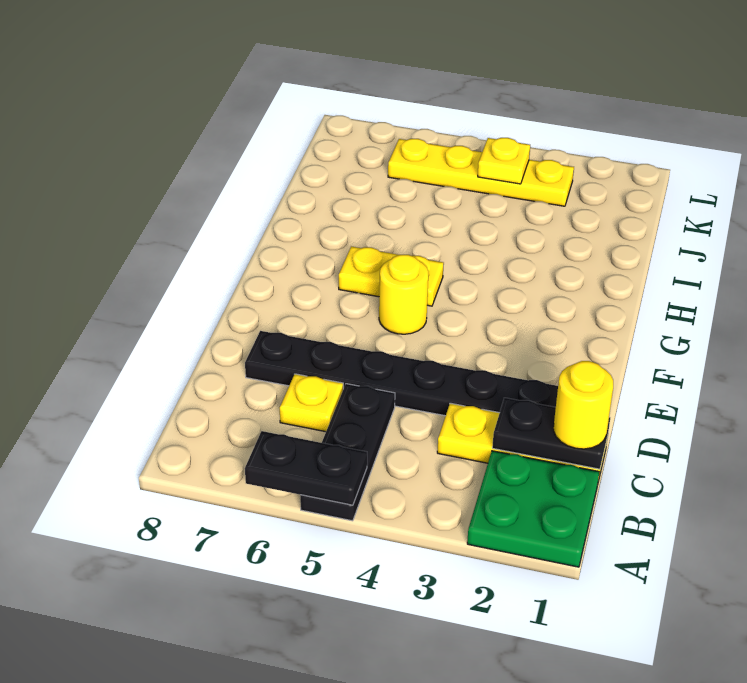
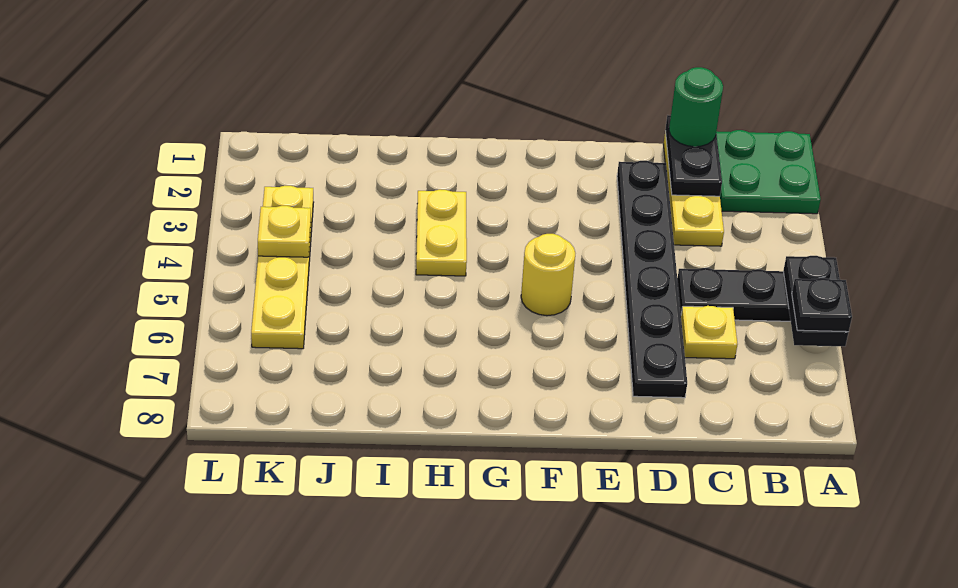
none -> black 1x1 plate [792,278,852,332]
yellow 1x1 round brick [554,361,613,449] -> green 1x1 round brick [669,67,723,147]
yellow 1x2 plate [339,246,444,306] -> yellow 1x2 plate moved to [416,189,467,276]

